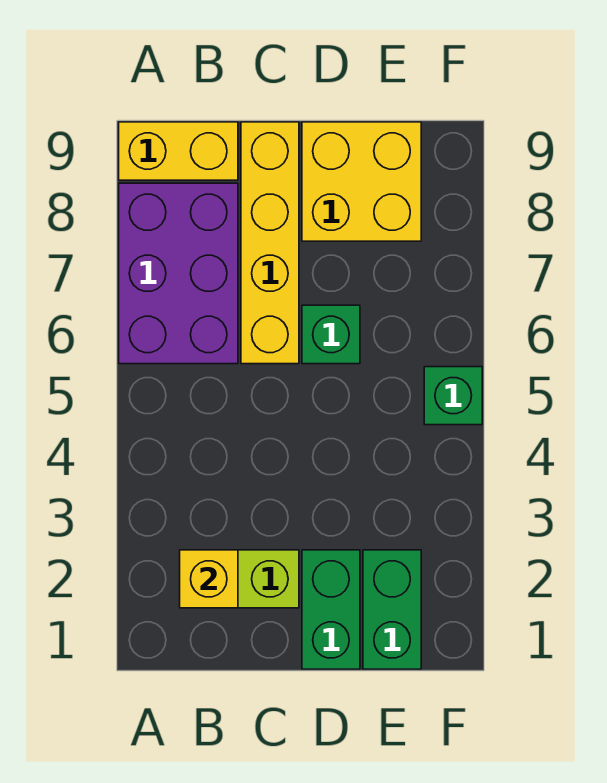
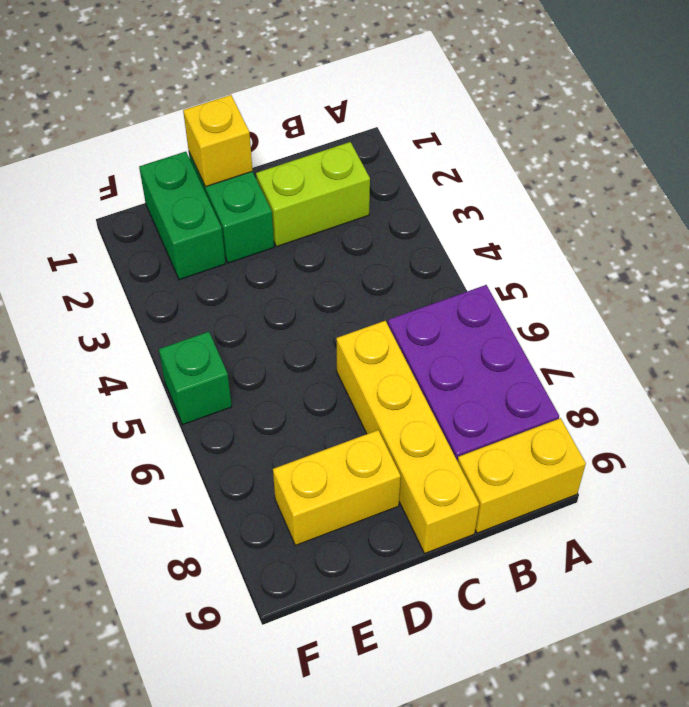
yellow 1x1 brick [180,550,238,608] -> yellow 1x1 brick moved to [183,95,253,187]
green 1x1 brick [302,305,360,364] -> none
yellow 2x2 brick [302,122,421,241] -> yellow 1x2 brick [273,430,401,545]

